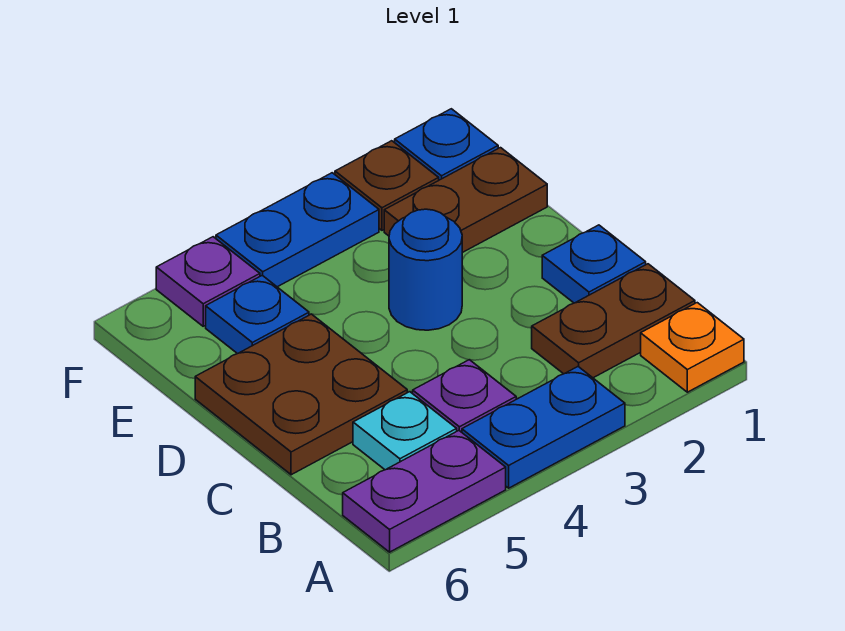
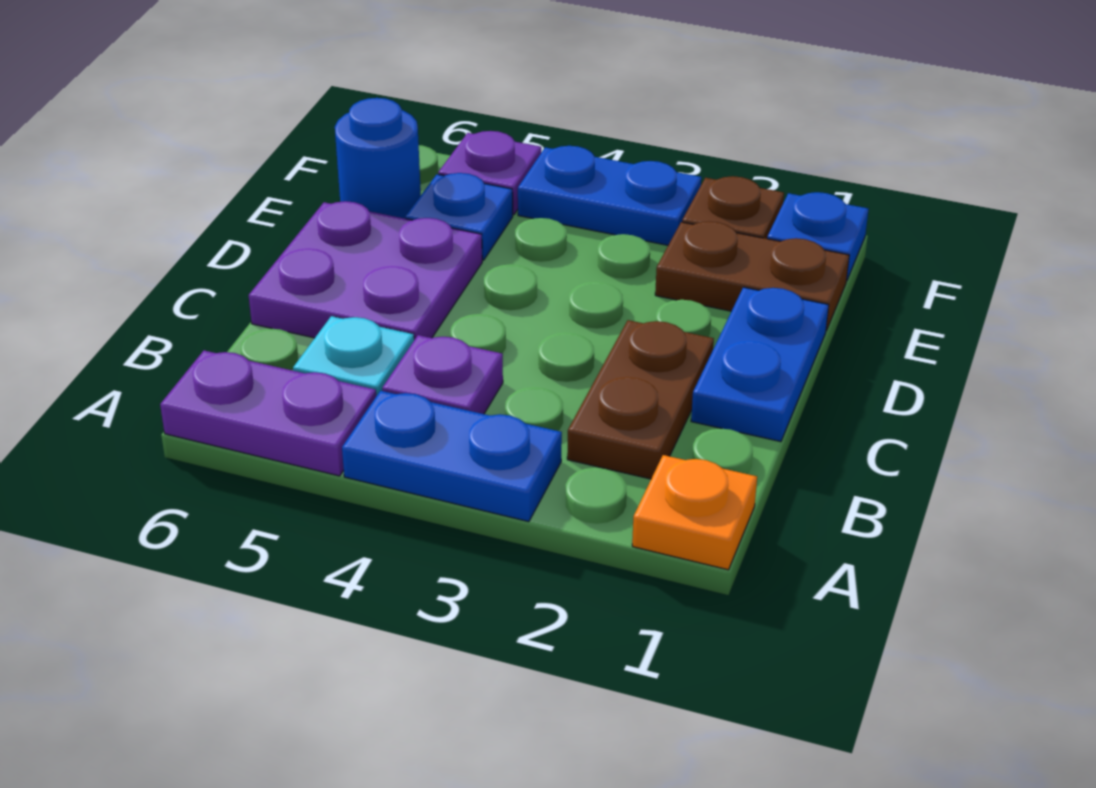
brown 1x2 plate [532,264,695,378] -> brown 1x2 plate turned to [567,320,714,479]
blue 1x1 plate [542,225,646,303] -> blue 1x2 plate [691,287,829,442]
brown 2x2 plate [195,314,407,475] -> purple 2x2 plate [249,201,482,340]
blue 1x1 round brick [389,209,462,330] -> blue 1x1 round brick moved to [335,98,421,219]

